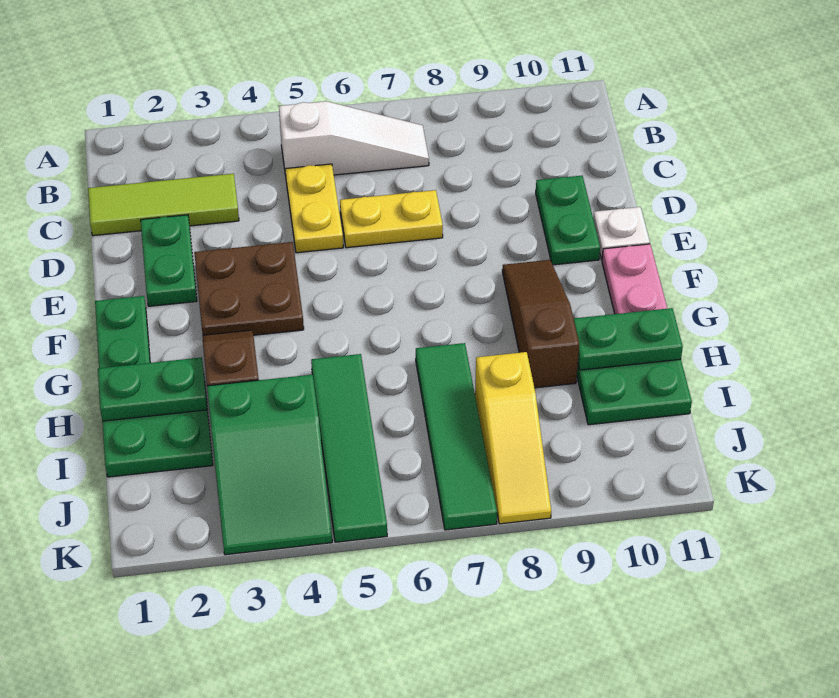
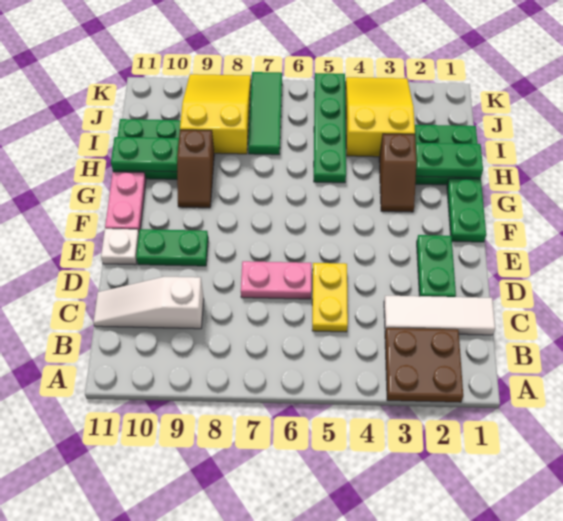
white 1x3 slope [279,101,429,176] -> white 1x3 slope moved to [93,277,204,329]
lime 1x3 tile [88,174,239,236] -> white 1x3 tile [384,296,495,335]
yellow 1x2 plate [340,190,443,248] -> pink 1x2 plate [241,261,311,299]
green 1x2 plate [536,176,600,265] -> green 1x2 plate turned to [136,229,208,266]
brown 2x2 plate [194,242,304,335] -> brown 2x2 plate moved to [385,328,463,402]
brown 1x3 slope [502,260,579,388] -> brown 1x2 slope [177,130,214,208]
green 1x4 tile [311,354,387,542] -> green 1x4 plate [314,73,346,183]
green 1x4 tile [416,343,497,530] -> green 1x3 tile [248,72,282,155]
green 2x3 slope [207,375,332,555] -> yellow 2x3 slope [346,77,415,157]
yellow 1x3 slope [475,352,551,524] -> yellow 2x3 slope [180,74,251,154]

